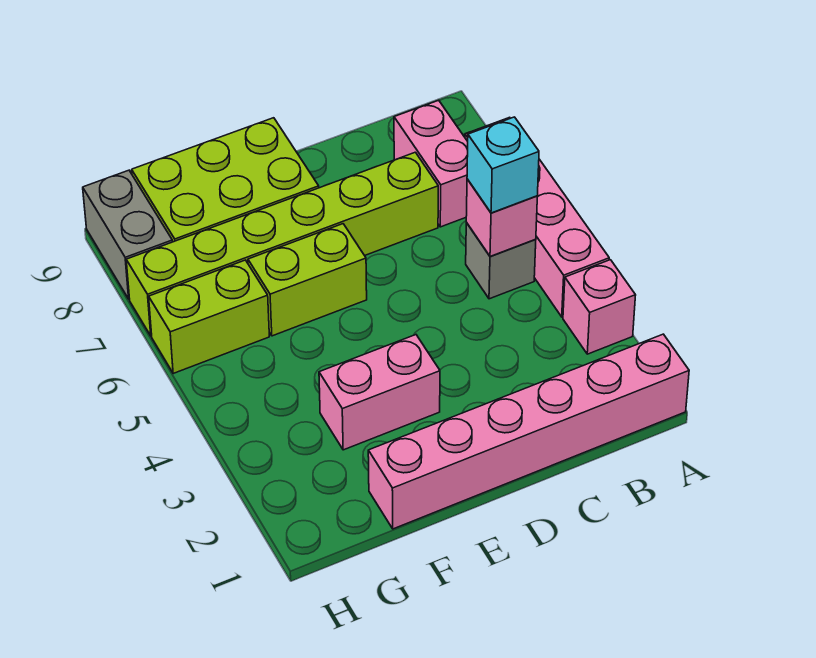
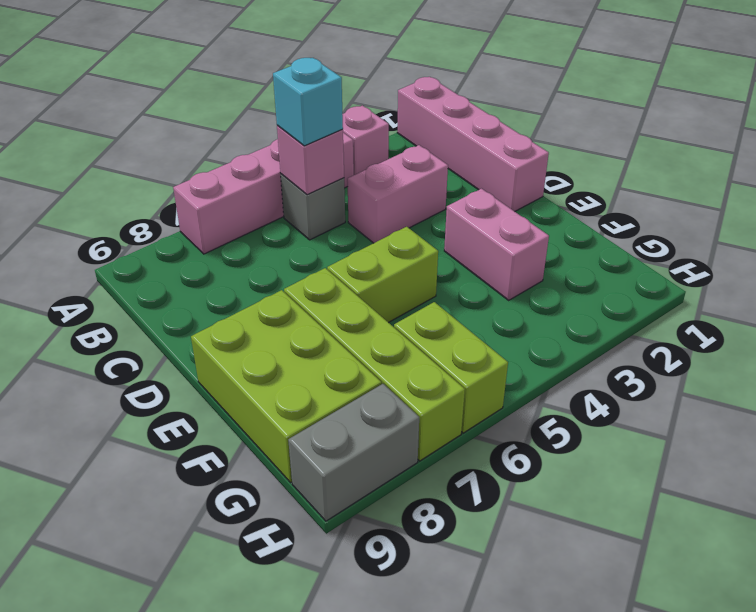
pink 1x6 brick [368,334,689,529] -> pink 1x4 brick [397,77,549,211]
pink 1x2 brick [394,100,468,227] -> pink 1x2 brick moved to [347,145,448,243]
lime 1x6 brick [126,152,438,336] -> lime 1x4 brick [284,268,465,461]
lime 1x2 brick [248,224,367,336] -> lime 1x2 brick turned to [327,227,438,323]

